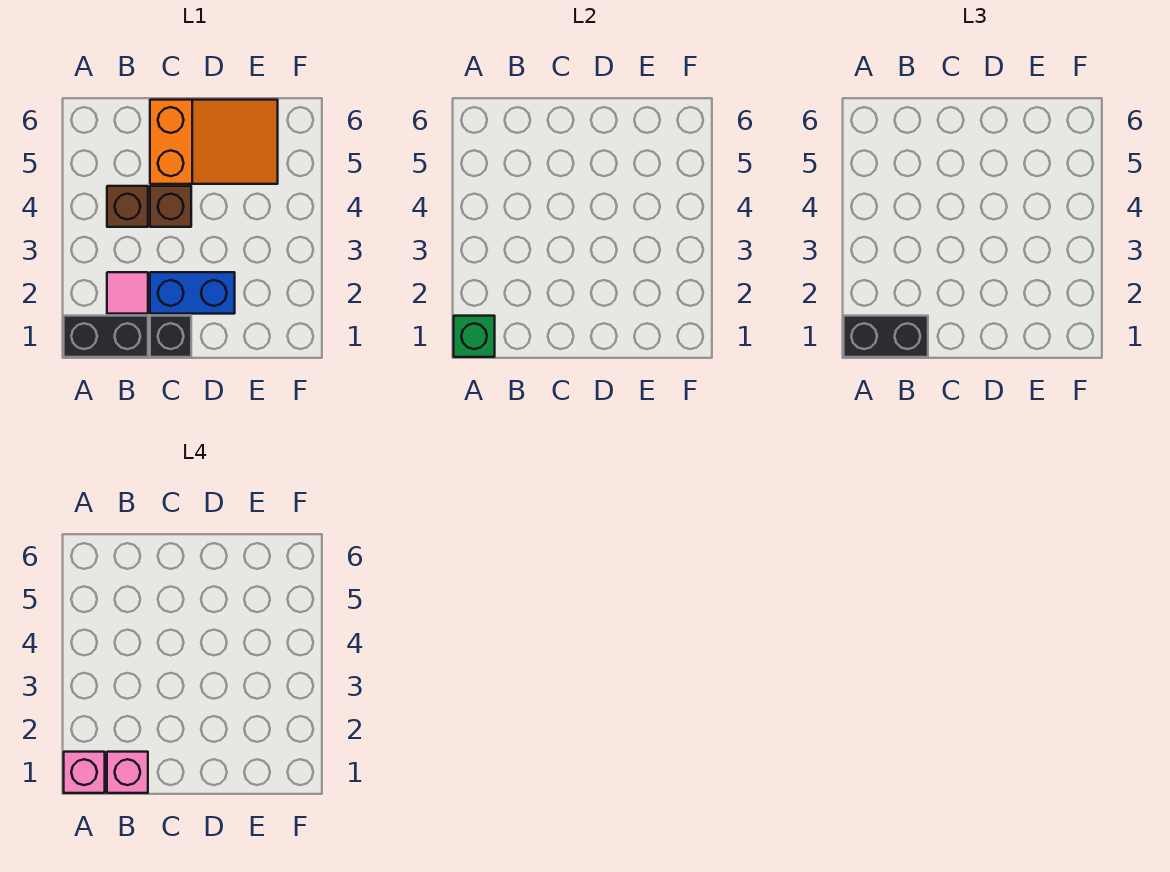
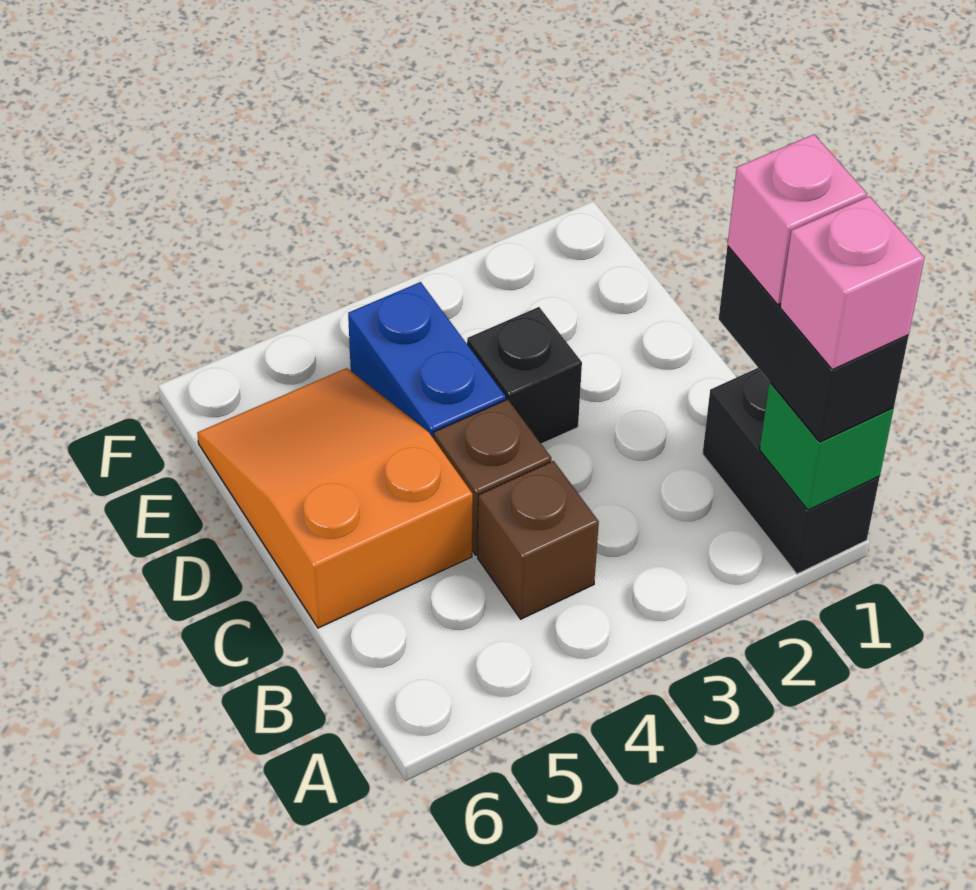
pink 1x1 tile [107,272,148,314] -> none
black 1x1 brick [150,316,191,357] -> black 1x1 brick moved to [467,307,582,444]
blue 1x2 brick [150,272,235,314] -> blue 1x2 brick moved to [348,282,506,439]

